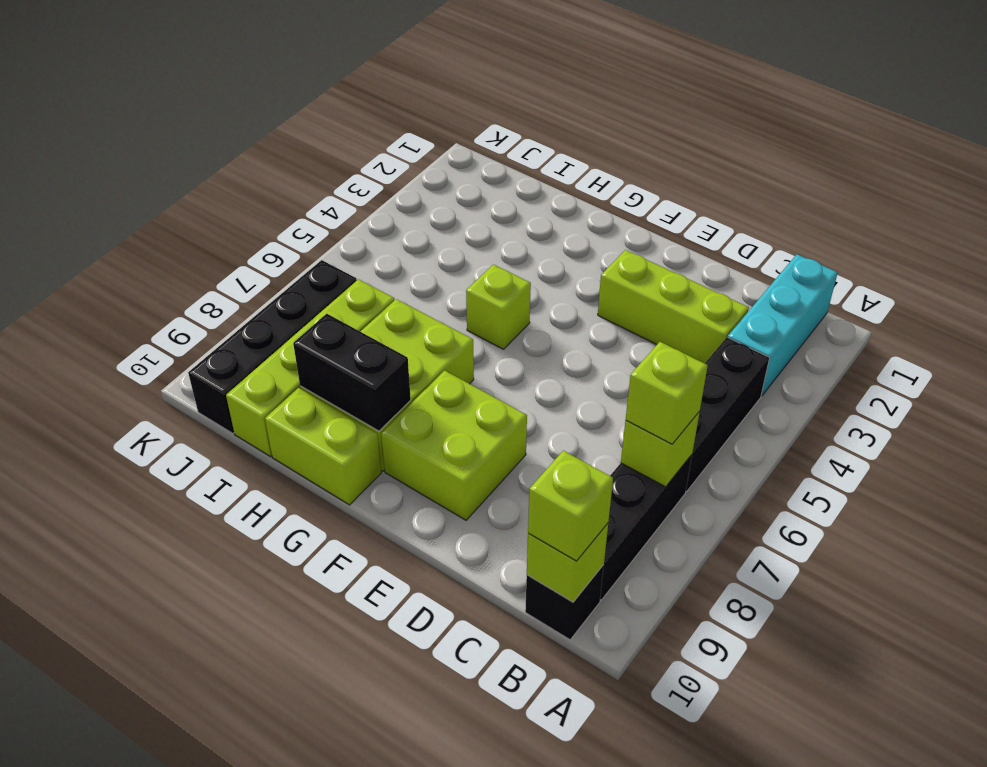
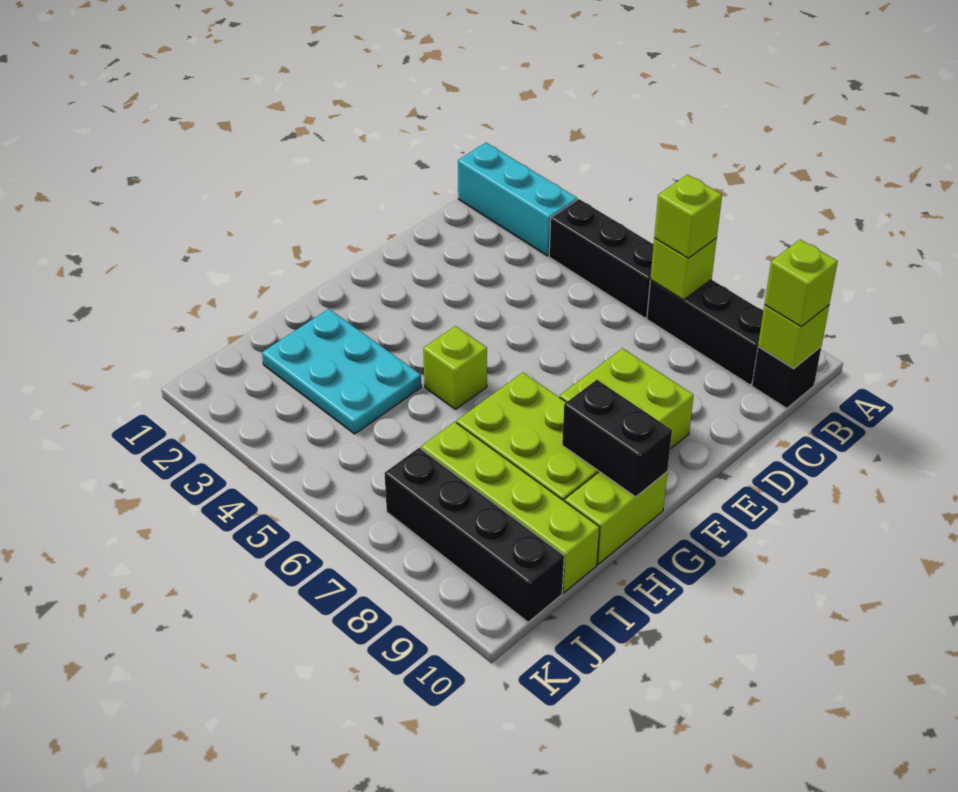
lime 1x3 brick [598,250,749,363] -> none
black 1x2 brick [293,314,411,431] -> black 1x2 brick turned to [562,380,672,497]
none -> cyan 2x3 plate [262,309,421,434]

